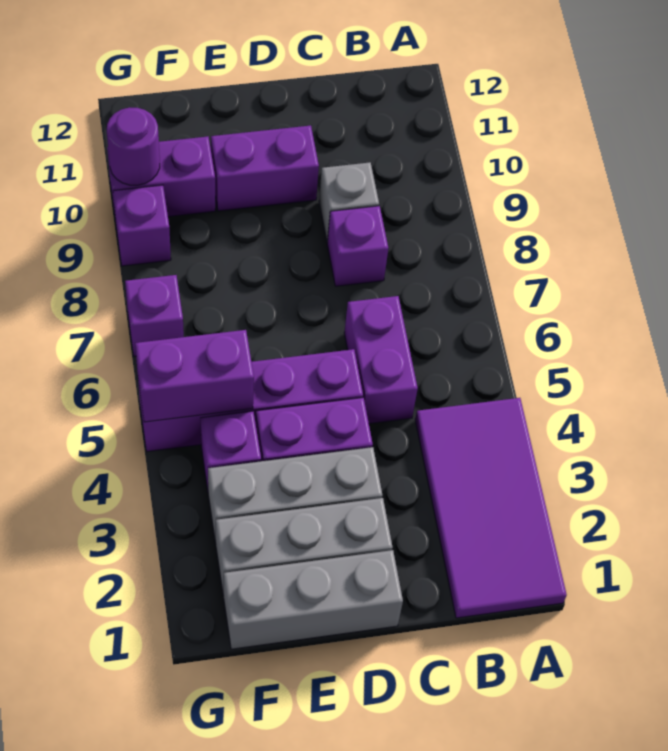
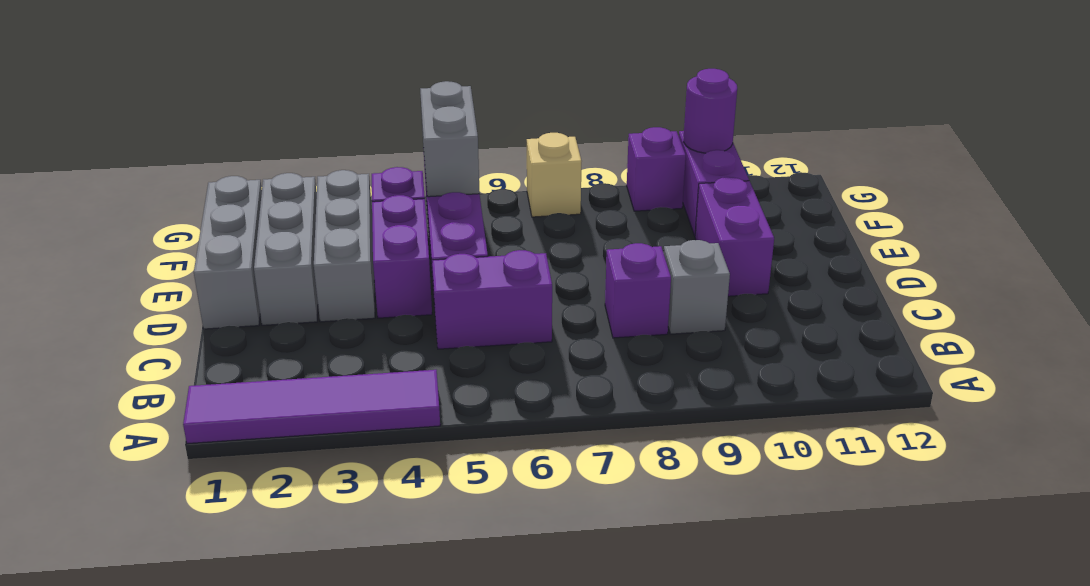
purple 2x4 tile [415,398,567,618] -> purple 1x4 tile [183,370,440,444]
purple 1x2 brick [135,330,254,422] -> grey 1x2 brick [420,81,480,197]
purple 1x1 brick [125,275,184,356] -> tan 1x1 brick [527,133,582,217]

